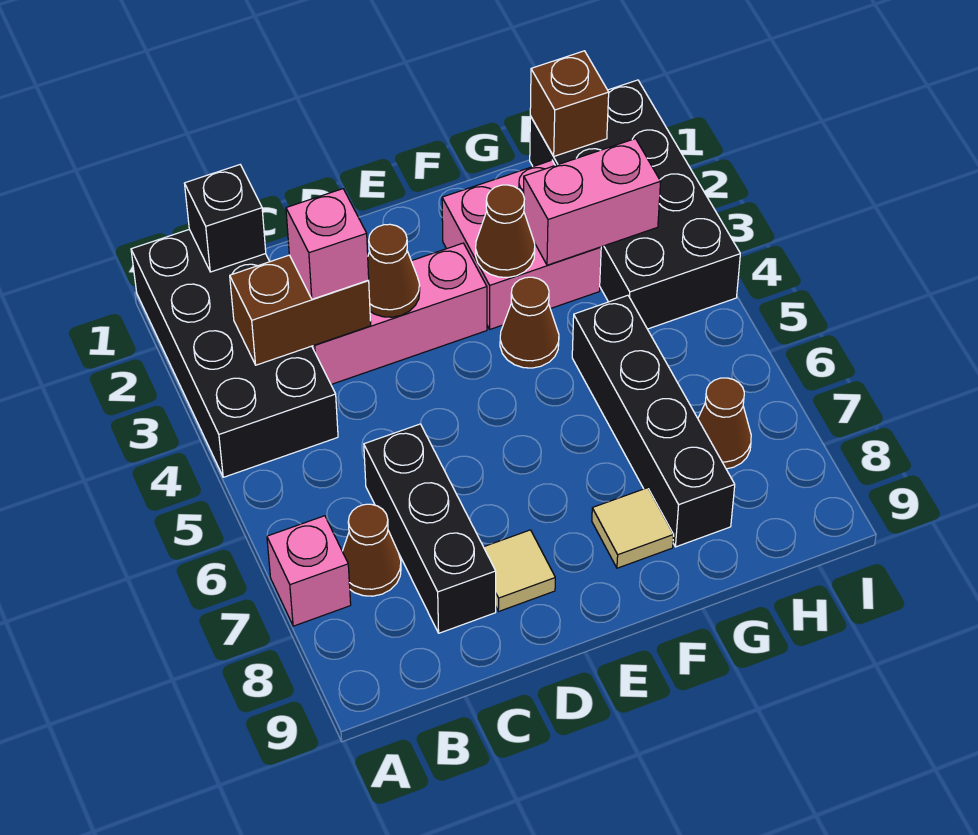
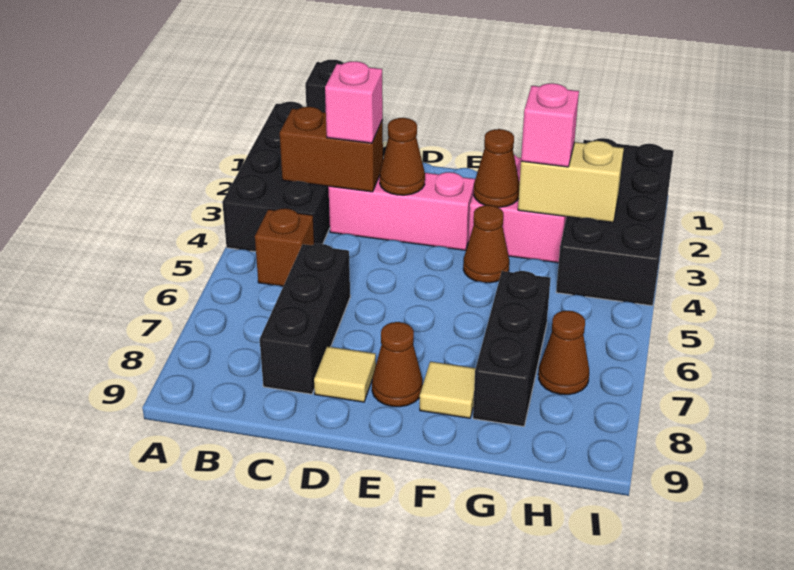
pink 1x1 brick [267,516,351,626] -> pink 1x1 brick moved to [521,83,579,167]
brown 1x1 cone [342,504,401,596] -> brown 1x1 cone moved to [372,322,423,407]
pink 1x2 brick [524,139,661,265] -> tan 1x2 brick [518,141,624,222]
black 1x4 brick [572,295,735,547] -> black 1x3 brick [473,271,550,426]
brown 1x1 brick [530,51,609,156] -> brown 1x1 brick moved to [255,208,314,286]

